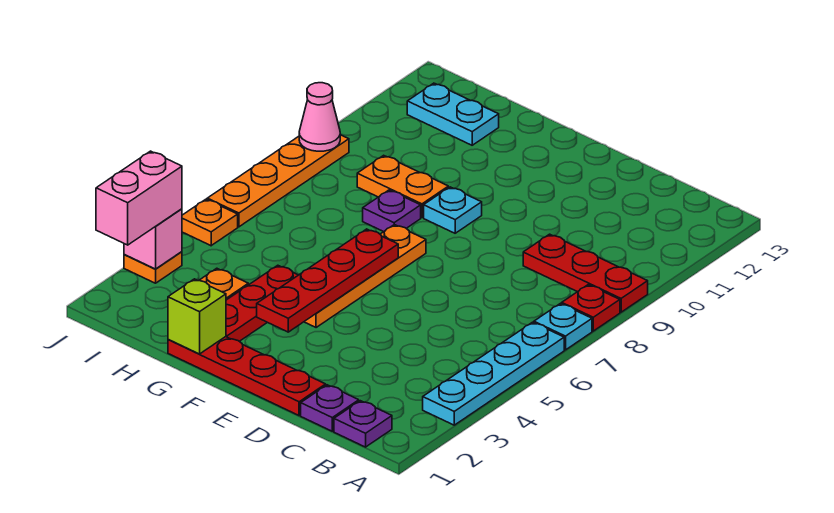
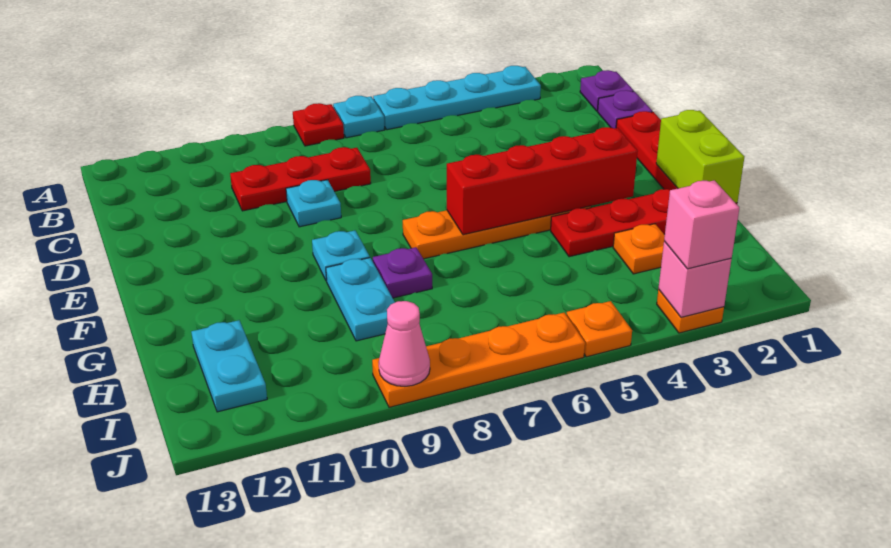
red 1x3 plate [523,234,648,312] -> red 1x3 plate turned to [230,147,371,211]
none -> cyan 1x1 plate [286,180,341,227]
red 1x4 plate [257,229,398,332] -> red 1x4 brick [447,127,638,235]
lime 1x1 brick [168,279,226,354] -> lime 1x2 brick [656,110,744,203]
orange 1x2 plate [357,155,448,218] -> cyan 1x2 plate [326,258,395,341]
pink 1x2 brick [96,151,182,245] -> pink 1x1 brick [664,180,739,269]

